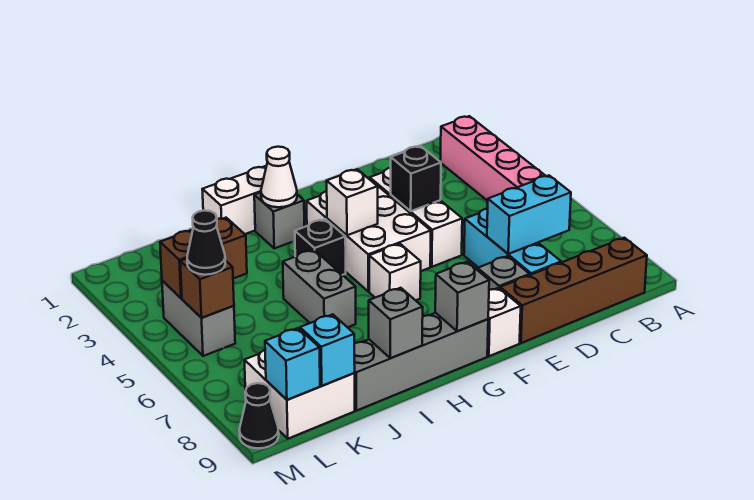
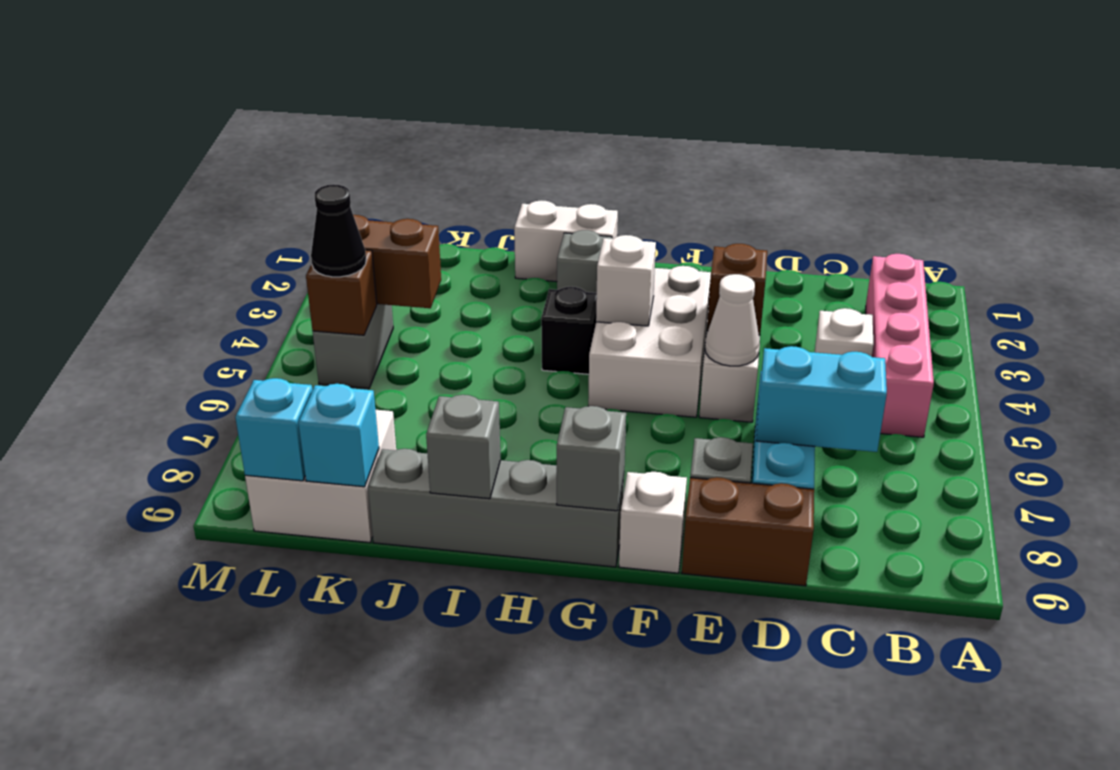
brown 1x4 brick [500,238,647,343] -> brown 1x2 brick [682,477,814,586]
black 1x1 brick [391,146,441,211] -> brown 1x1 brick [707,244,767,335]
white 1x1 brick [369,244,421,300] -> white 1x1 brick moved to [815,308,874,356]
white 1x1 cone [261,147,297,207] -> white 1x1 cone moved to [705,274,760,366]
grey 1x2 brick [283,250,356,327] -> none
black 1x1 cone [239,383,279,448] -> none

